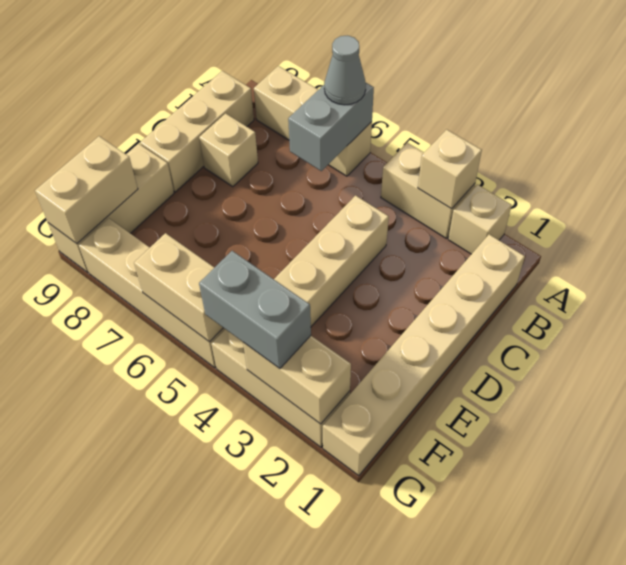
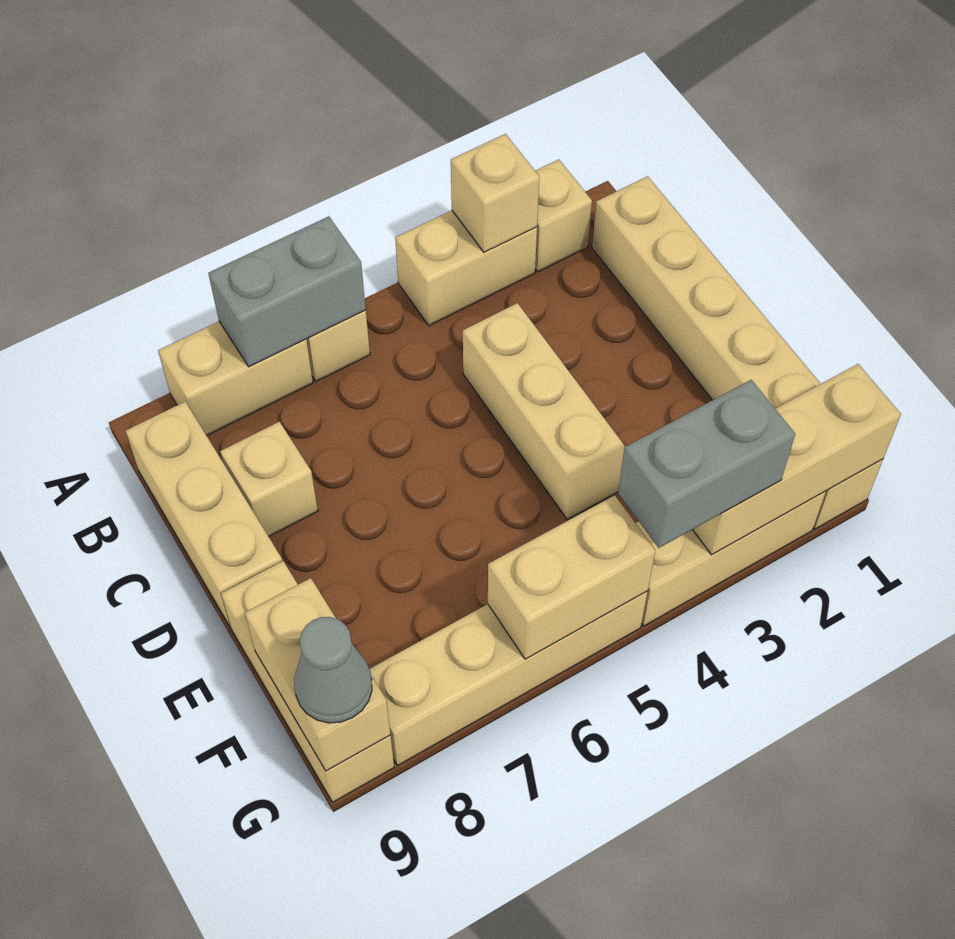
grey 1x2 brick [288,83,374,171] -> grey 1x2 brick turned to [208,217,366,367]
grey 1x1 cone [324,36,366,105] -> grey 1x1 cone moved to [294,617,372,723]
tan 1x2 brick [243,336,351,424] -> tan 1x3 brick [693,364,901,555]

